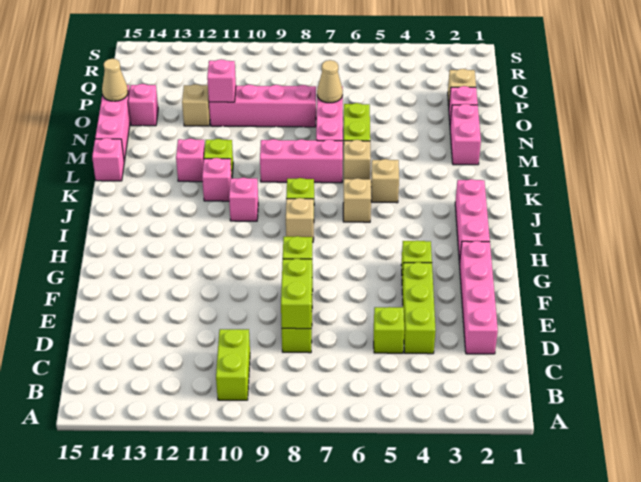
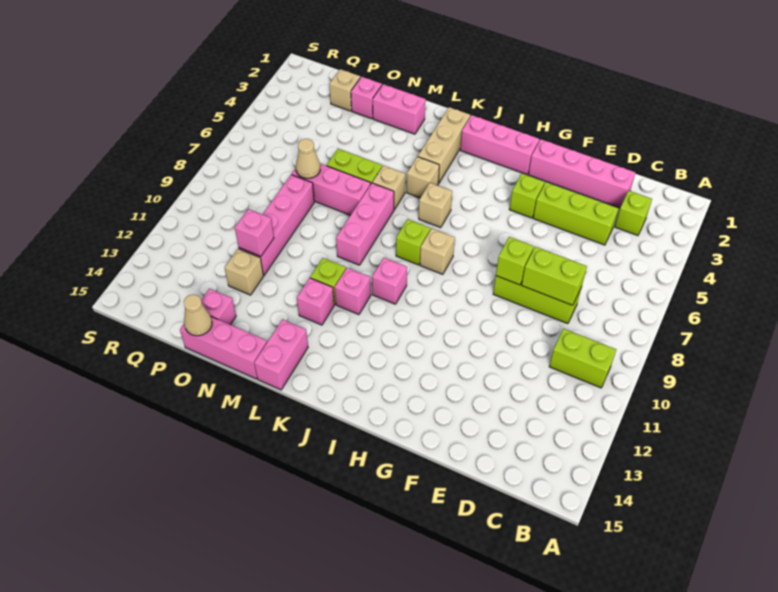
lime 1x1 brick [374,307,404,353] -> lime 1x1 brick moved to [615,191,652,236]
none -> tan 1x3 brick [418,107,470,183]
pink 1x1 brick [92,138,124,181] -> pink 1x2 brick [254,319,308,390]

